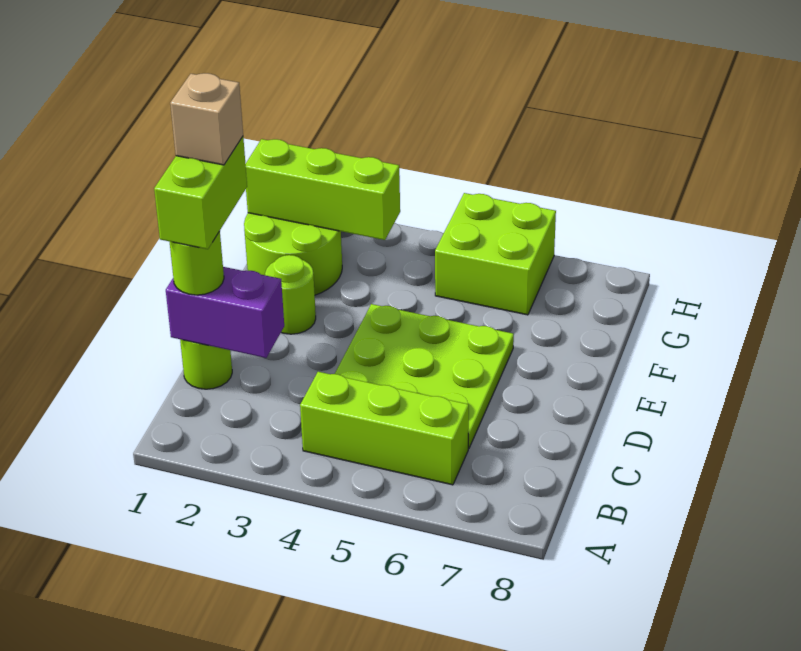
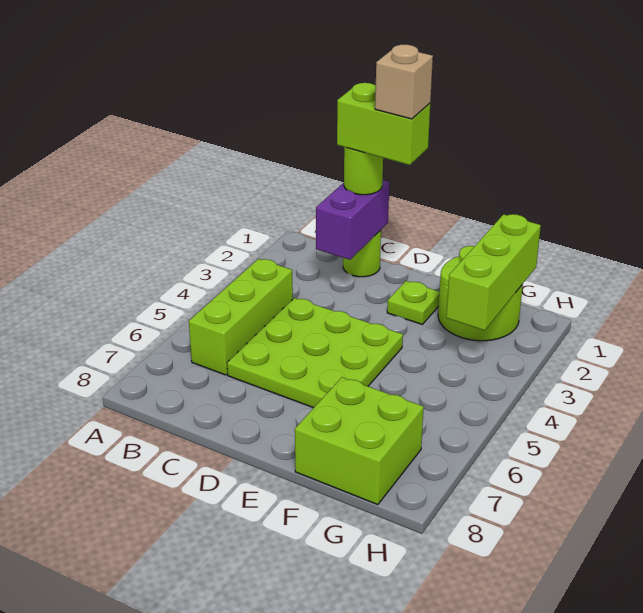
lime 1x1 round brick [265,255,316,334] -> lime 1x1 plate [387,281,439,324]
lime 2x2 brick [435,193,556,315] -> lime 2x2 brick moved to [295,377,424,505]

